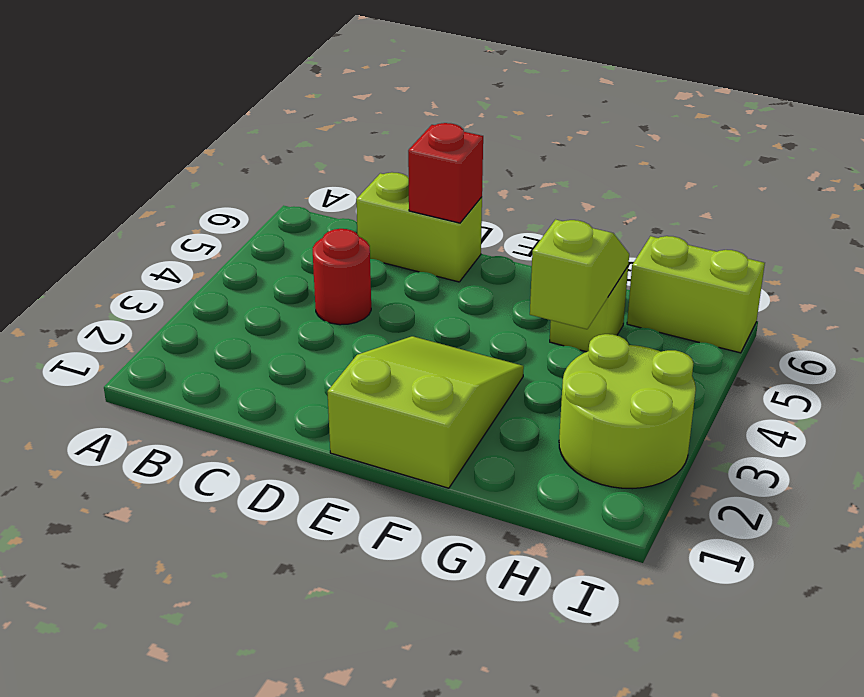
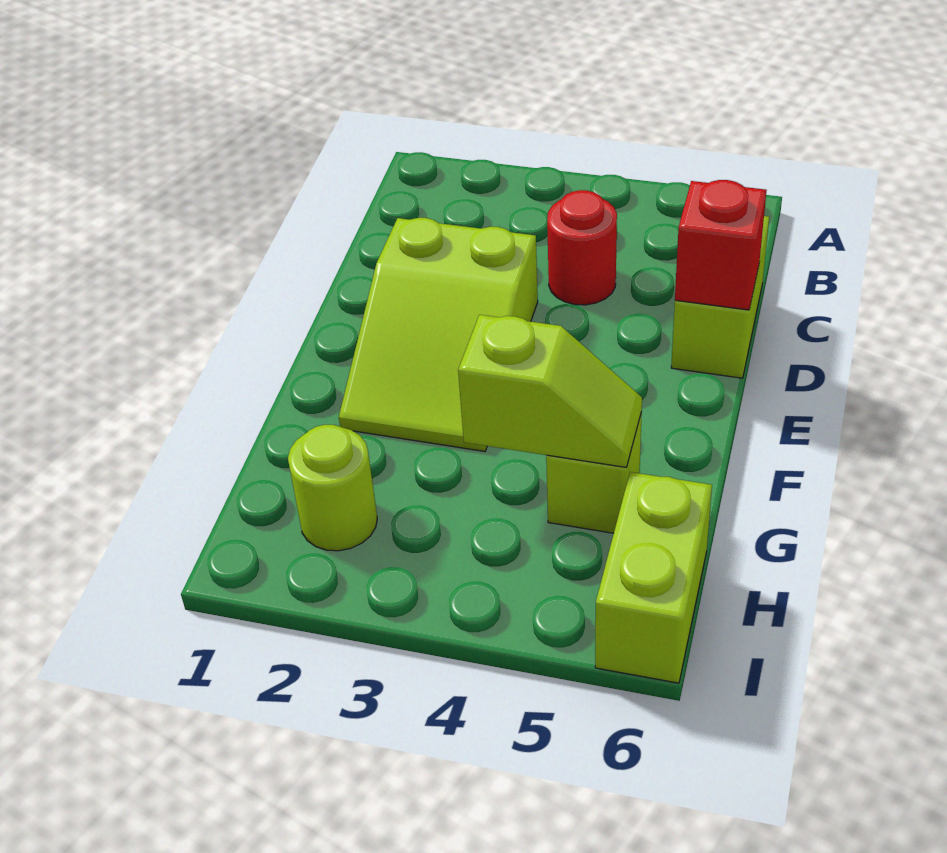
lime 2x3 slope [327,336,524,488] -> lime 2x3 slope turned to [339,218,538,451]
lime 2x2 round brick [559,334,696,489] -> lime 1x1 round brick [288,425,377,551]

